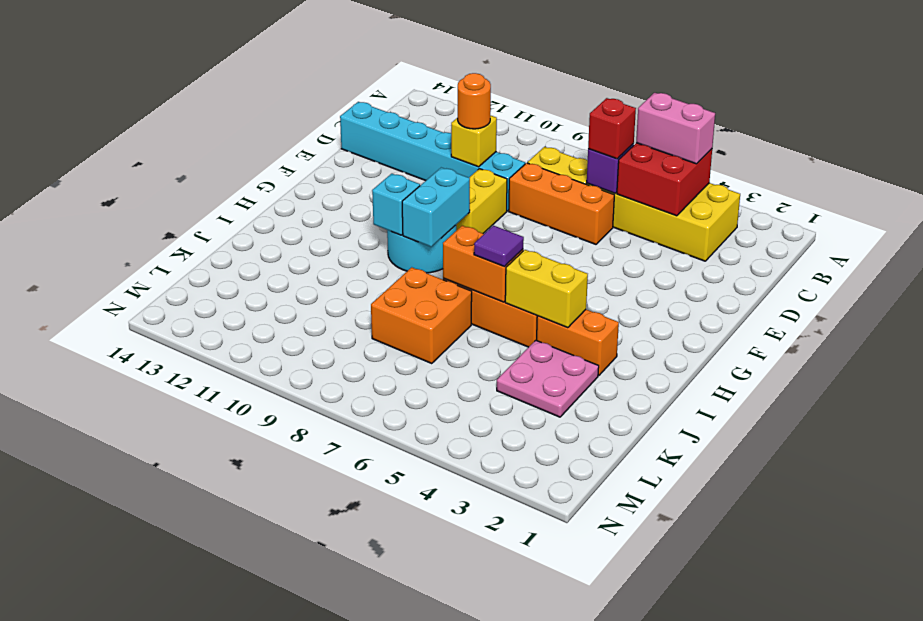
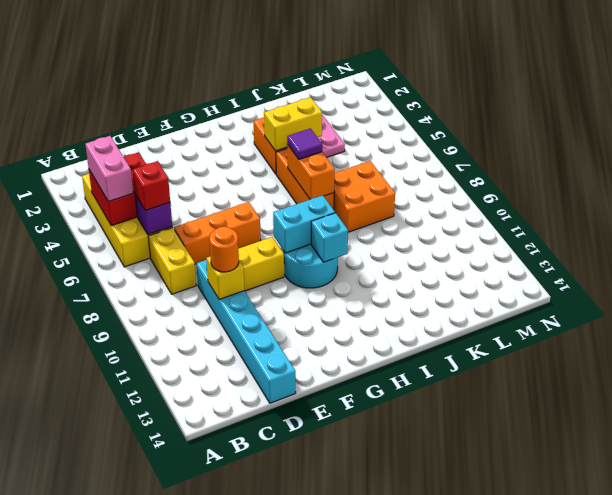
orange 1x3 brick [509,163,614,244] -> orange 1x3 brick turned to [174,202,261,264]
yellow 1x2 brick [505,250,588,328] -> yellow 1x2 brick turned to [264,97,322,151]

